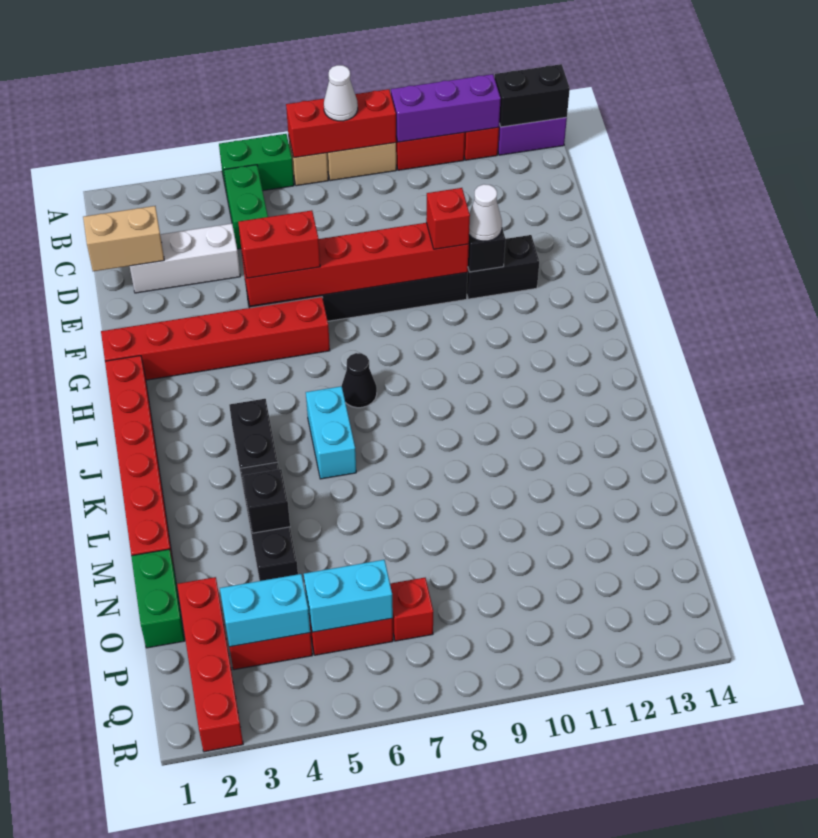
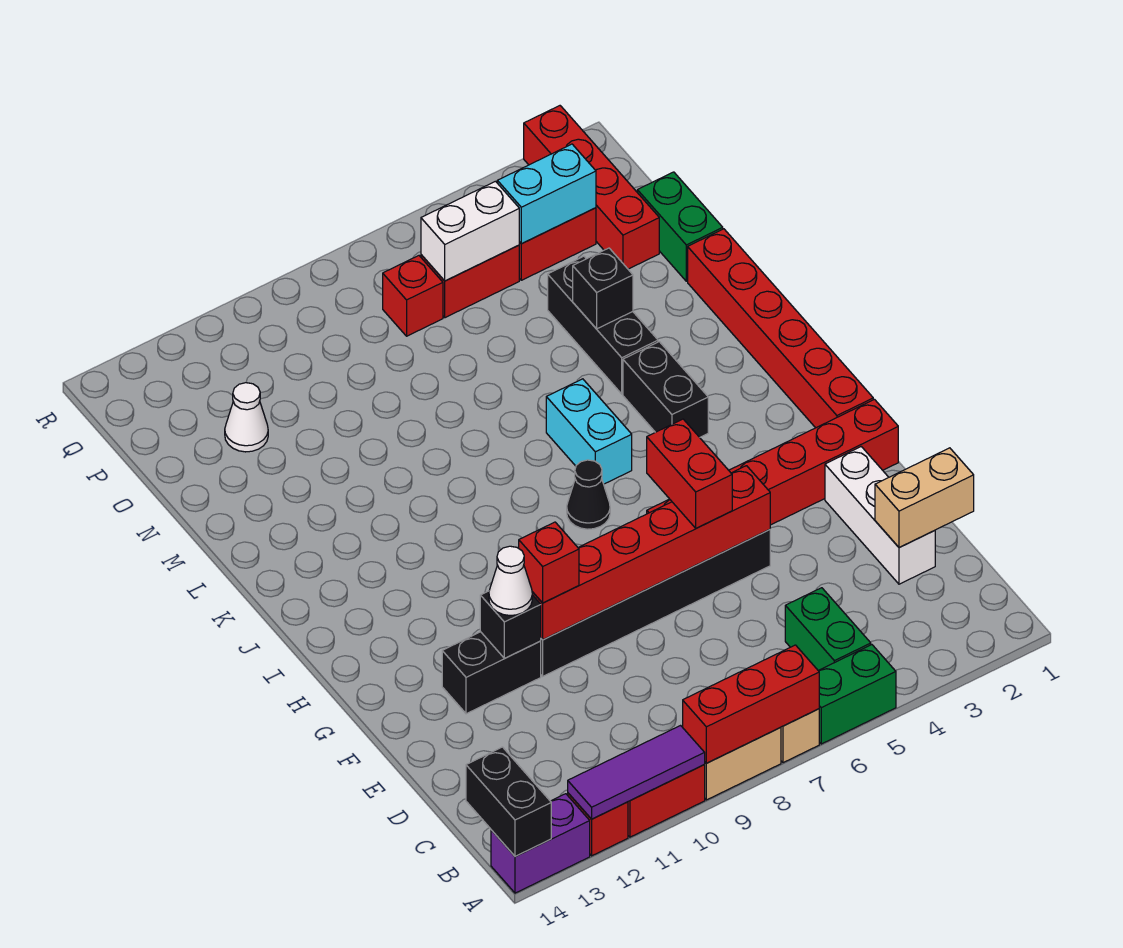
white 1x1 cone [324,65,358,121] -> white 1x1 cone moved to [225,383,268,452]
purple 1x3 brick [391,74,501,142] -> purple 1x3 tile [568,726,705,819]
black 1x2 brick [495,64,570,127] -> black 1x2 brick turned to [466,747,551,857]
white 1x3 brick [130,224,240,293] -> white 1x3 brick turned to [825,447,935,584]
red 1x2 brick [238,210,320,278] -> red 1x2 brick turned to [647,419,732,528]
cyan 1x2 brick [304,560,393,632] -> white 1x2 brick [421,181,519,281]

